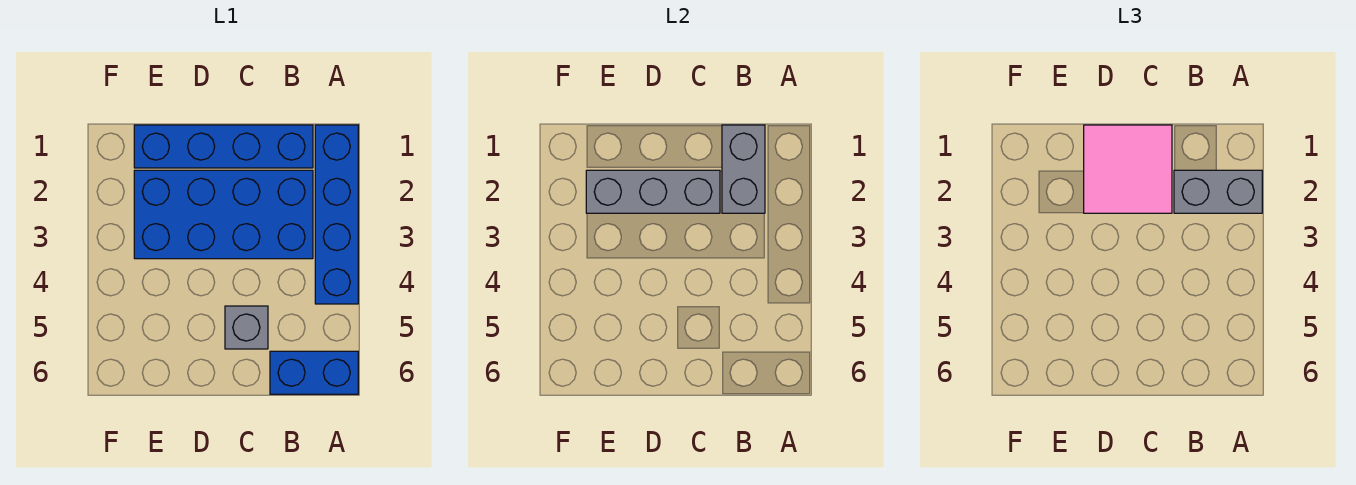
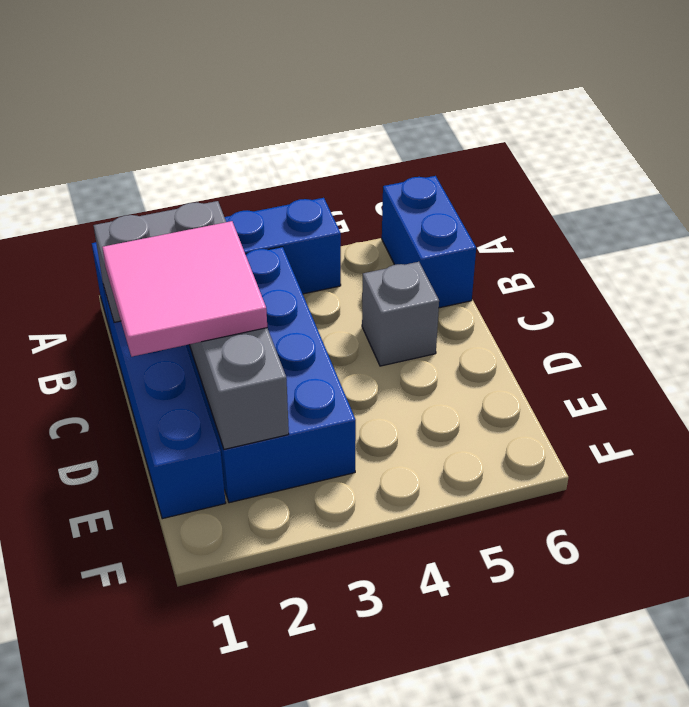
grey 1x2 brick [1174,170,1262,213] -> none

